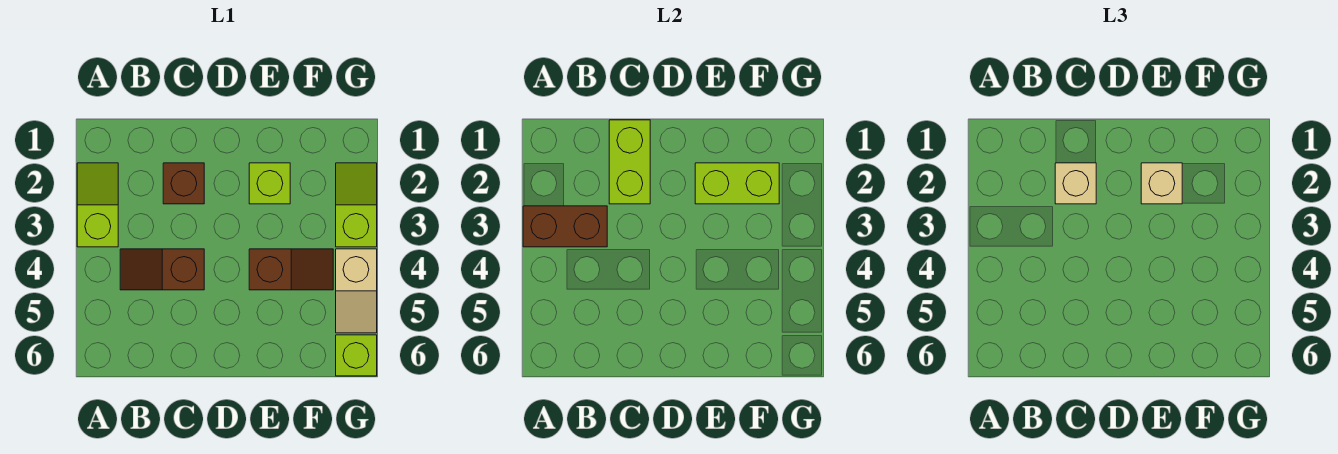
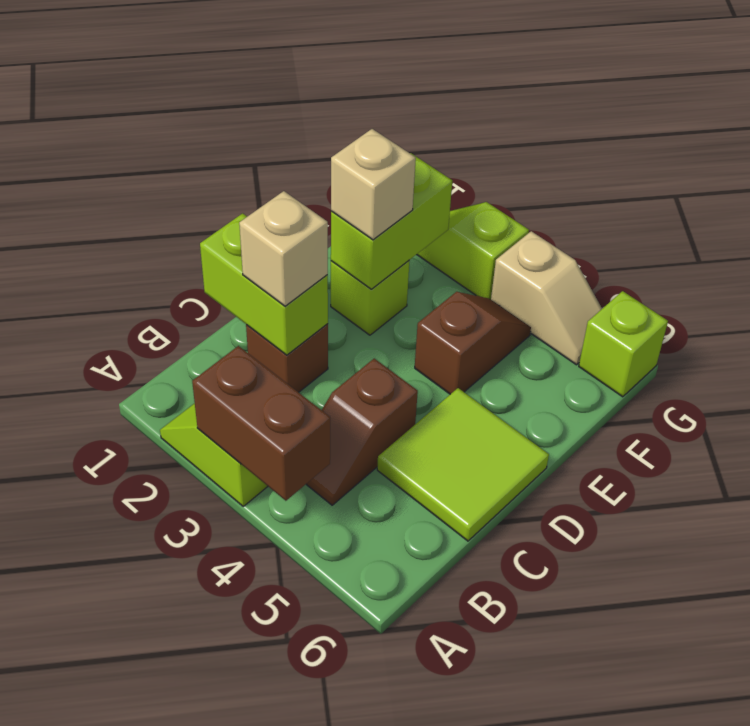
brown 1x2 brick [523,206,607,247] -> brown 1x2 brick turned to [192,346,330,501]
none -> lime 2x2 tile [377,388,549,541]

